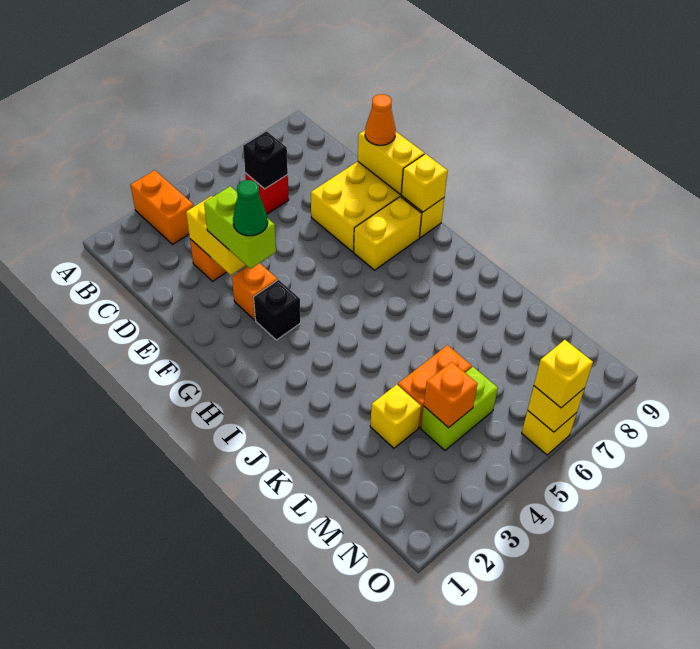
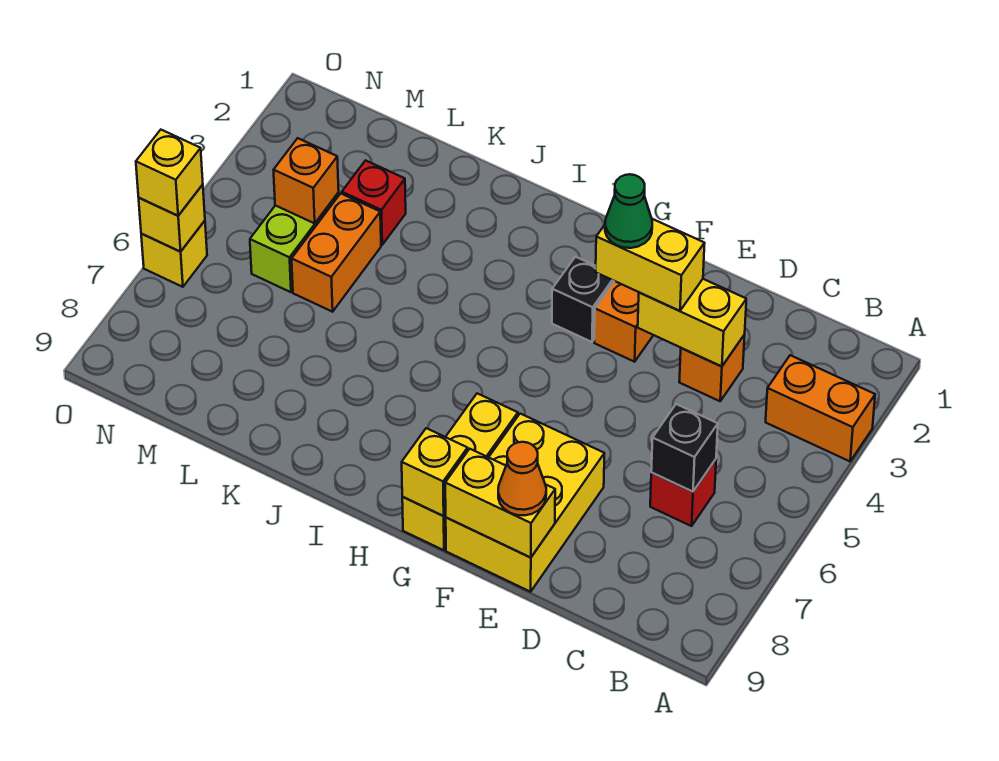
lime 1x2 brick [204,186,276,269] -> yellow 1x2 brick [596,219,705,311]
yellow 1x1 brick [370,385,421,448] -> red 1x1 brick [342,160,406,245]

